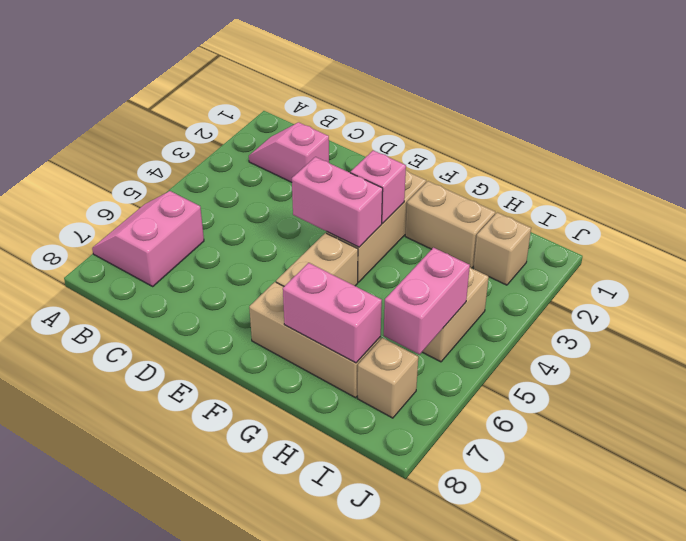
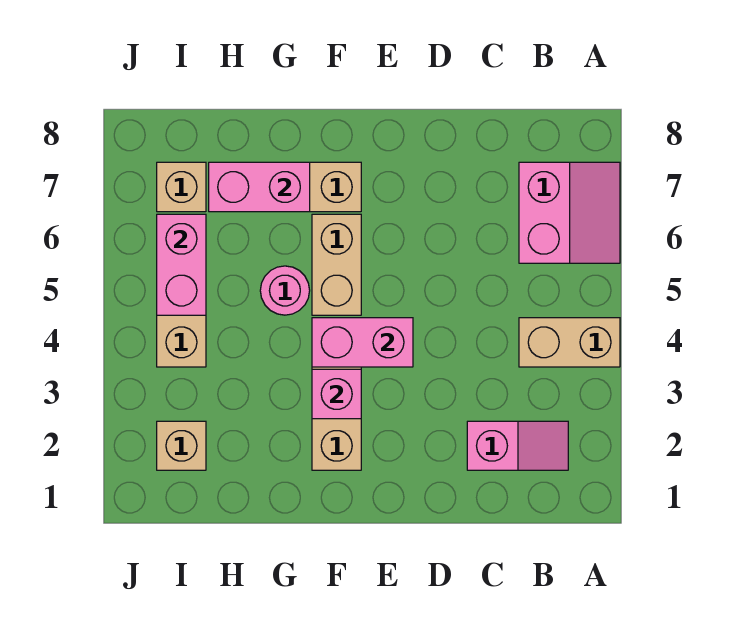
tan 1x2 brick [405,181,495,268] -> tan 1x2 brick moved to [519,318,620,367]
none -> pink 1x1 round brick [260,266,310,315]

